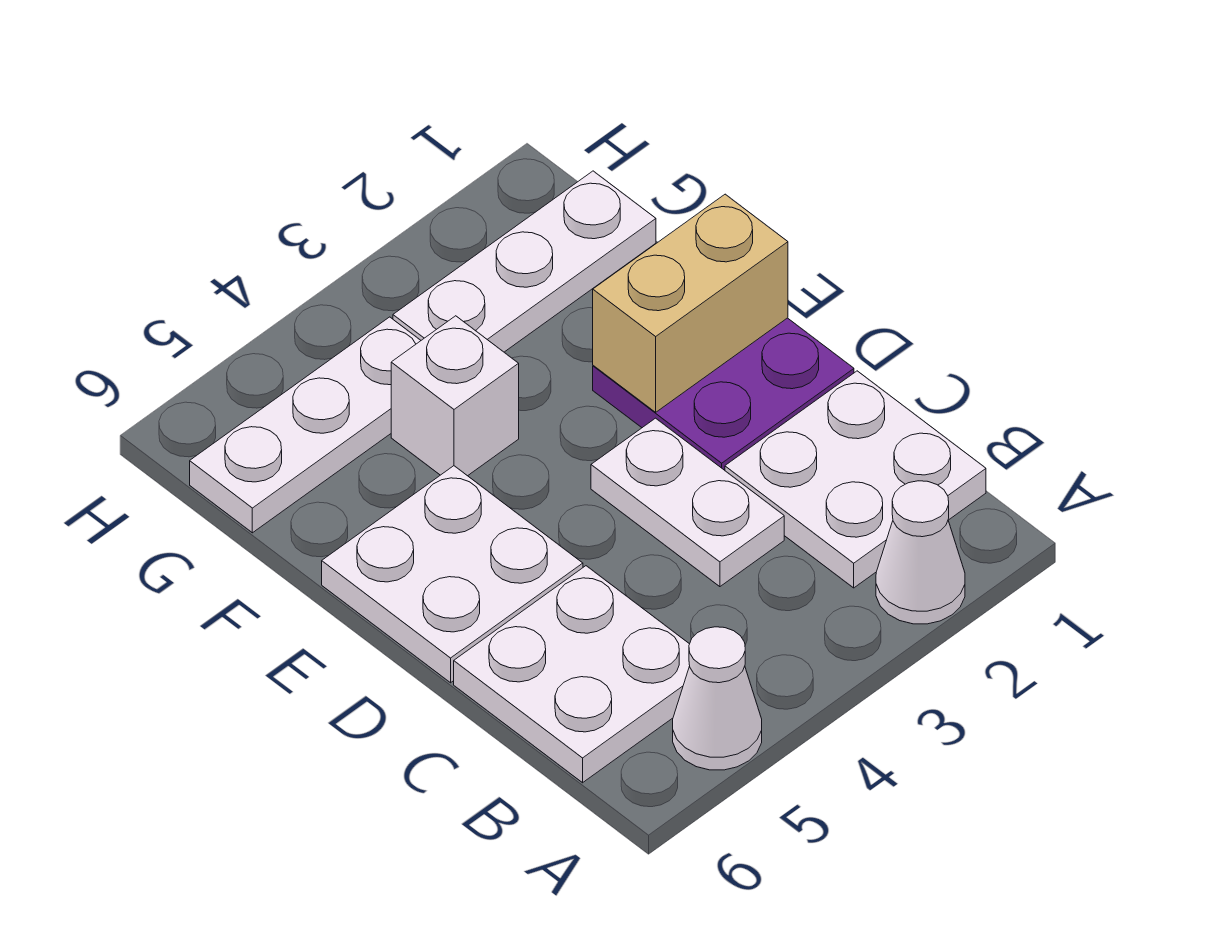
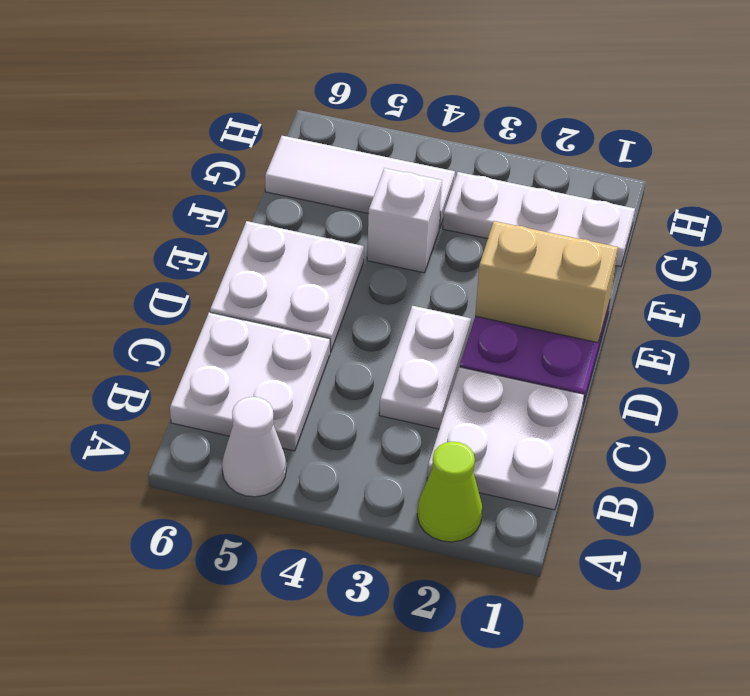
white 1x1 cone [876,481,965,624] -> lime 1x1 cone [417,442,482,542]
white 1x3 plate [190,317,421,533] -> white 1x3 tile [265,136,455,229]

